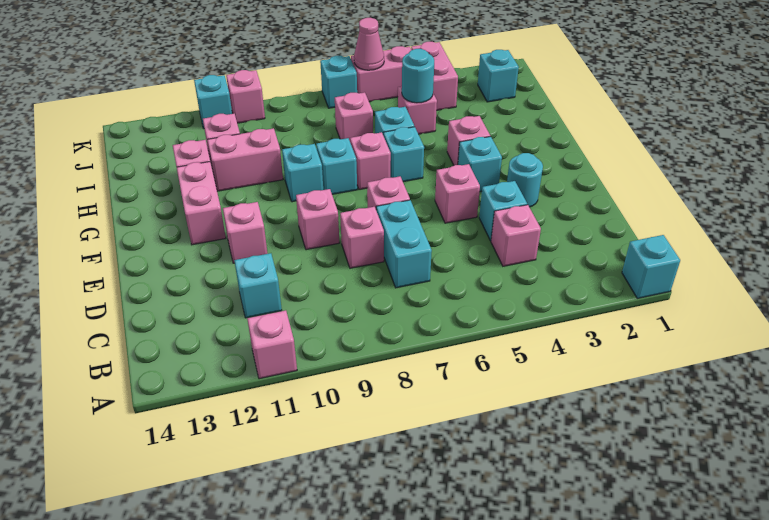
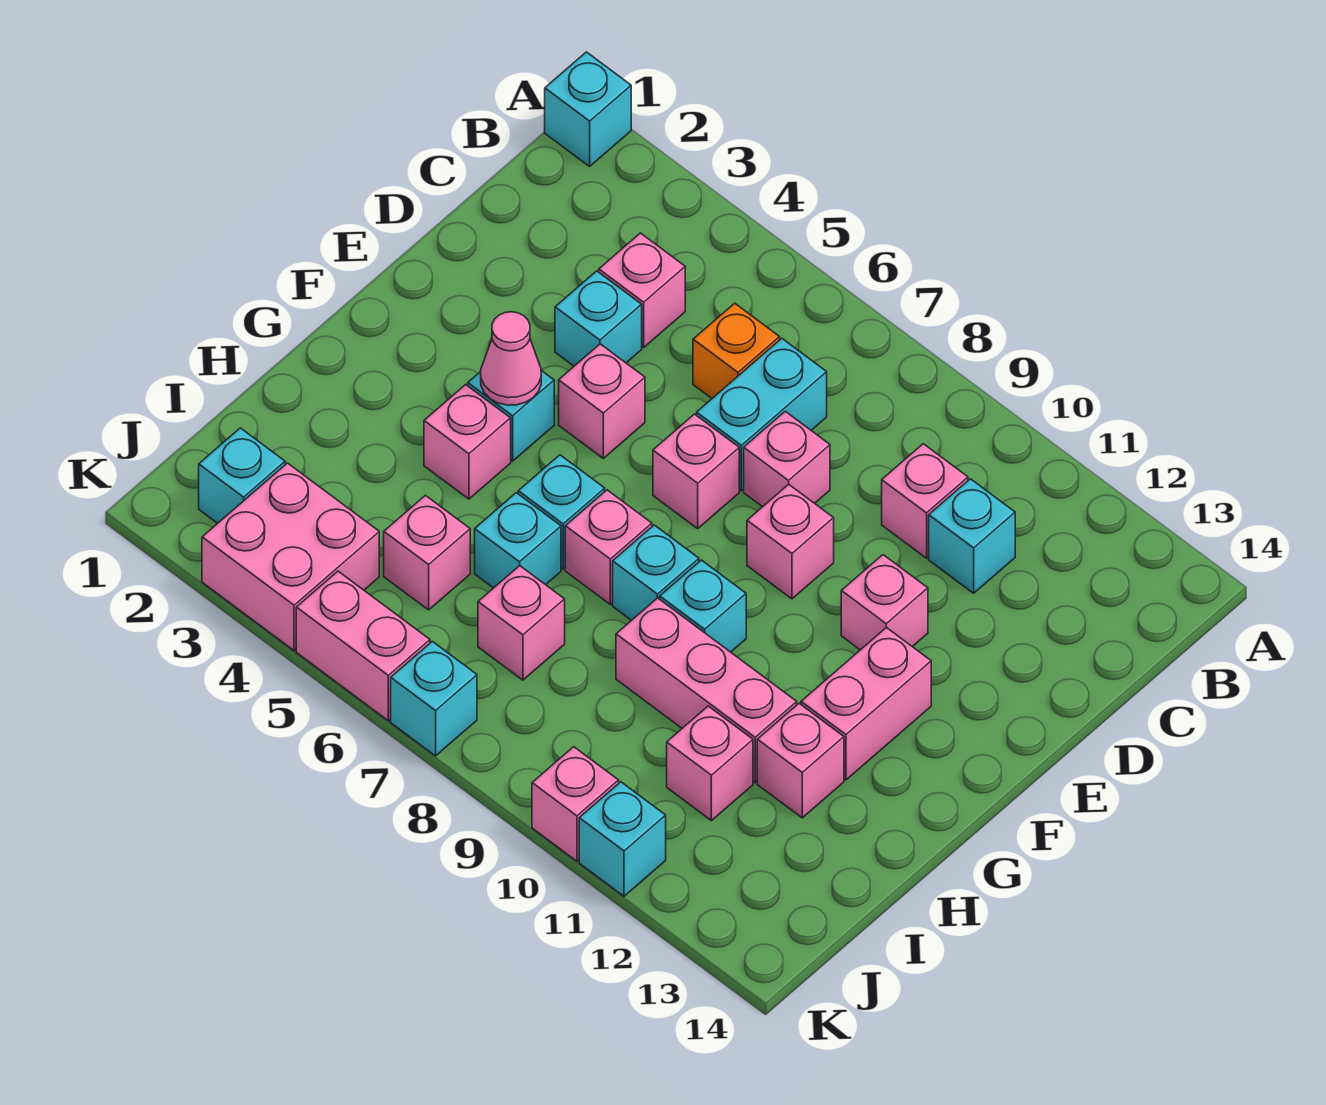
pink 1x1 brick [247,310,297,379] -> pink 1x1 brick moved to [882,444,968,558]
none -> orange 1x1 brick [693,303,780,398]
cyan 1x1 round brick [507,153,543,207] -> none
pink 1x2 brick [207,128,283,191] -> pink 1x3 brick [616,598,797,783]
cyan 1x1 round brick [402,49,434,103] -> none
pink 1x2 brick [411,42,458,110] -> pink 2x2 brick [202,463,379,651]
pink 1x1 cone [354,18,384,70] -> pink 1x1 cone moved to [481,312,541,405]

